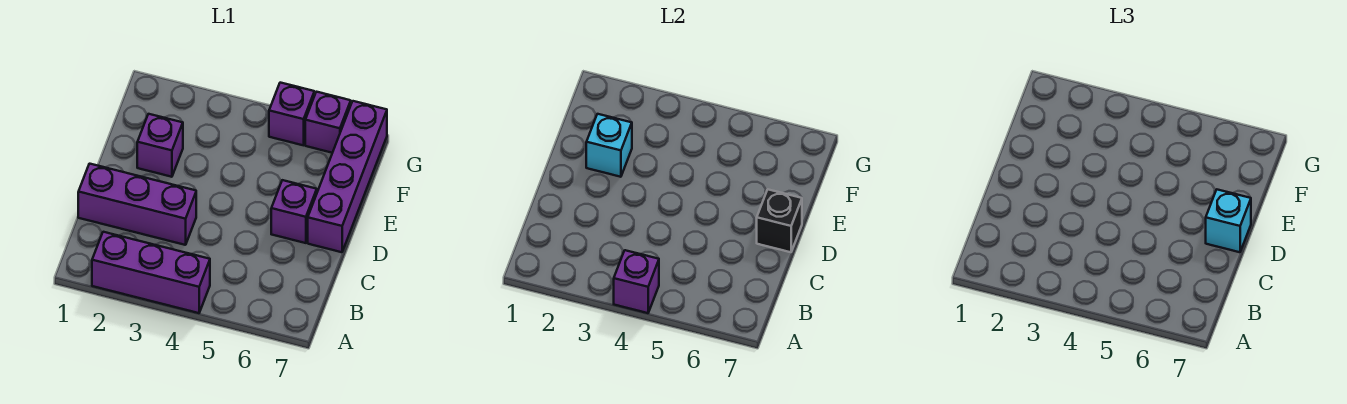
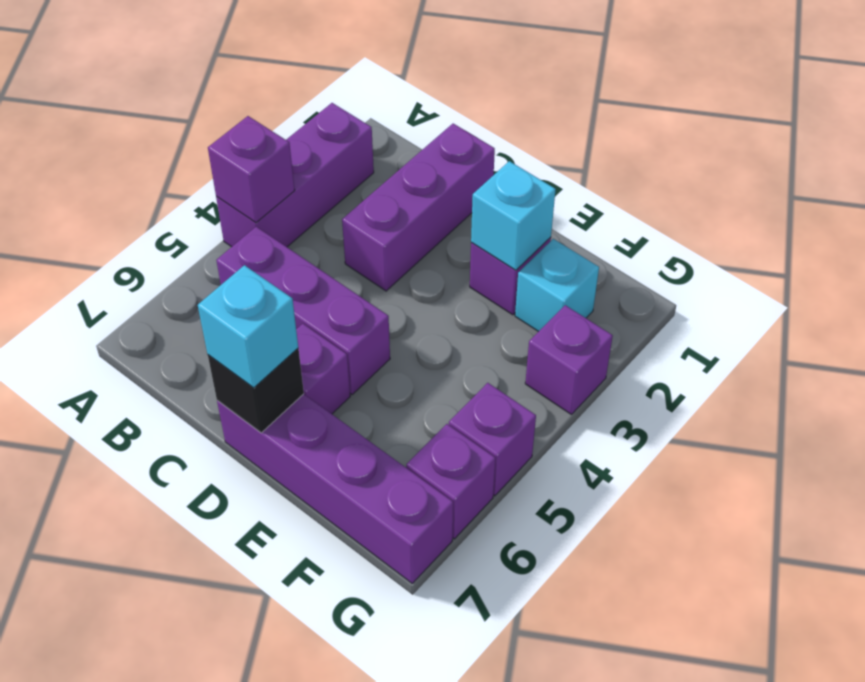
none -> purple 1x3 brick [216,227,390,394]
none -> cyan 1x1 brick [515,239,599,332]
none -> purple 1x1 brick [525,305,613,415]

